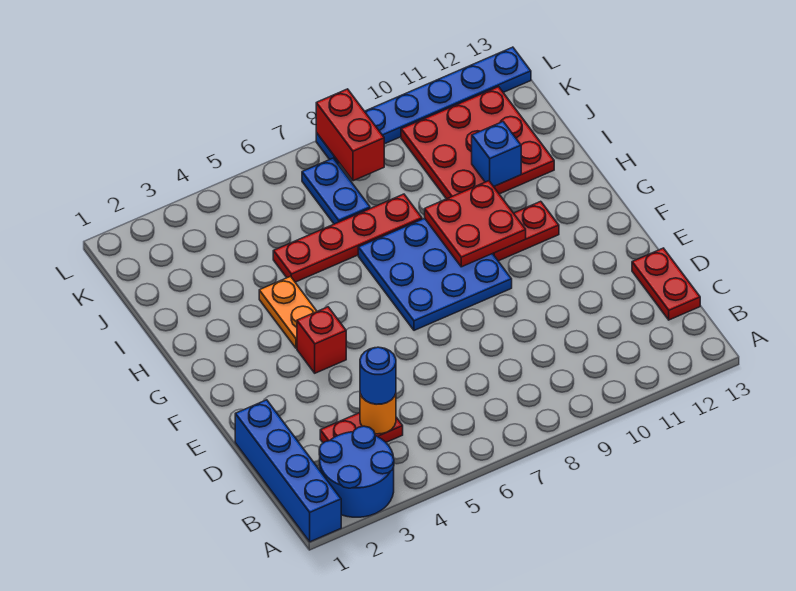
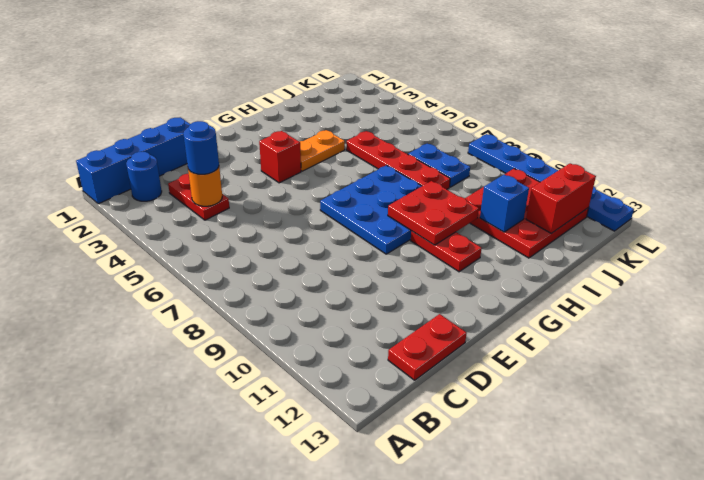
blue 2x2 round brick [319,426,394,517] -> blue 1x1 round brick [126,152,162,201]
blue 1x2 plate [302,158,370,224] -> blue 1x2 plate turned to [408,143,470,187]
red 1x2 brick [316,89,384,181] -> red 1x2 brick moved to [526,163,596,233]

